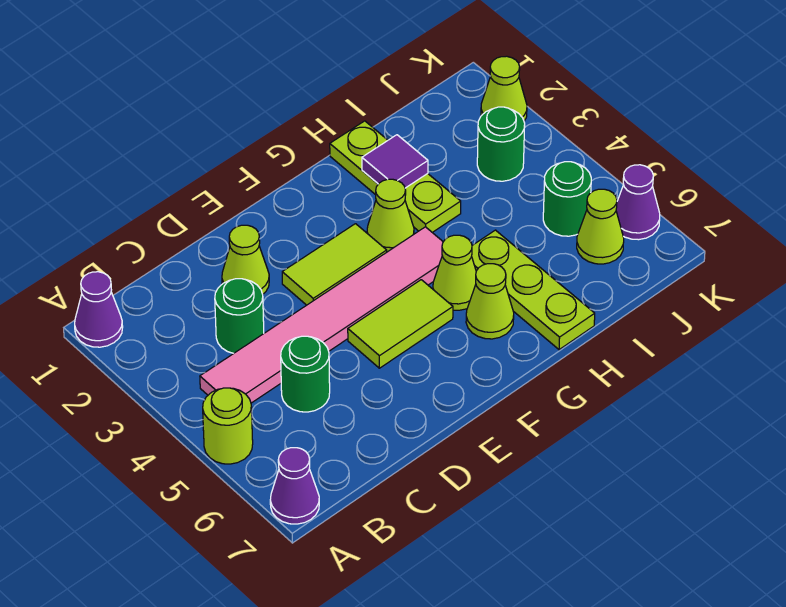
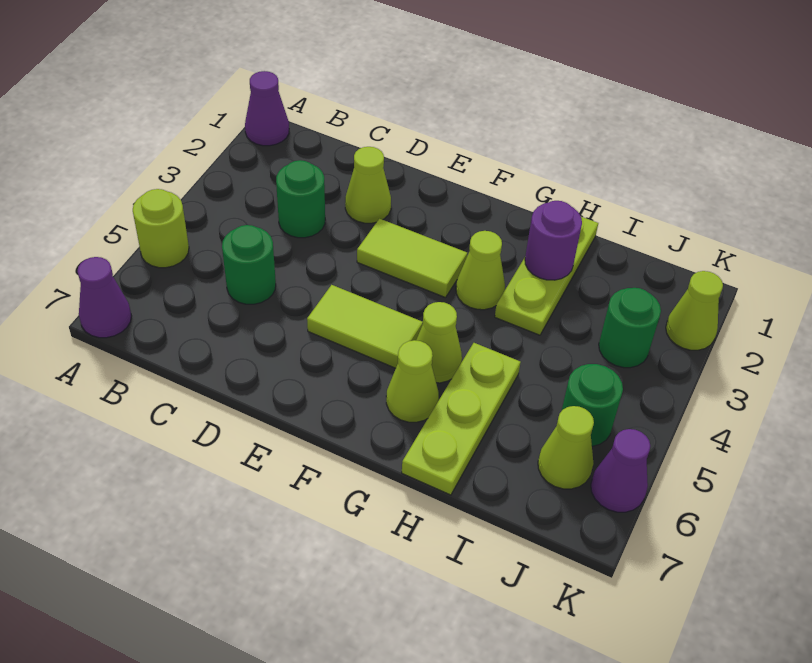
pink 1x6 tile [200,227,443,403] -> none
purple 1x1 tile [362,135,428,188] -> purple 1x1 round brick [525,201,582,280]

